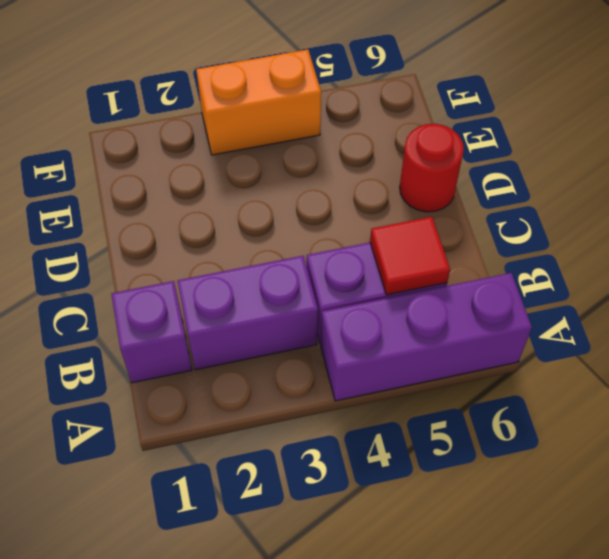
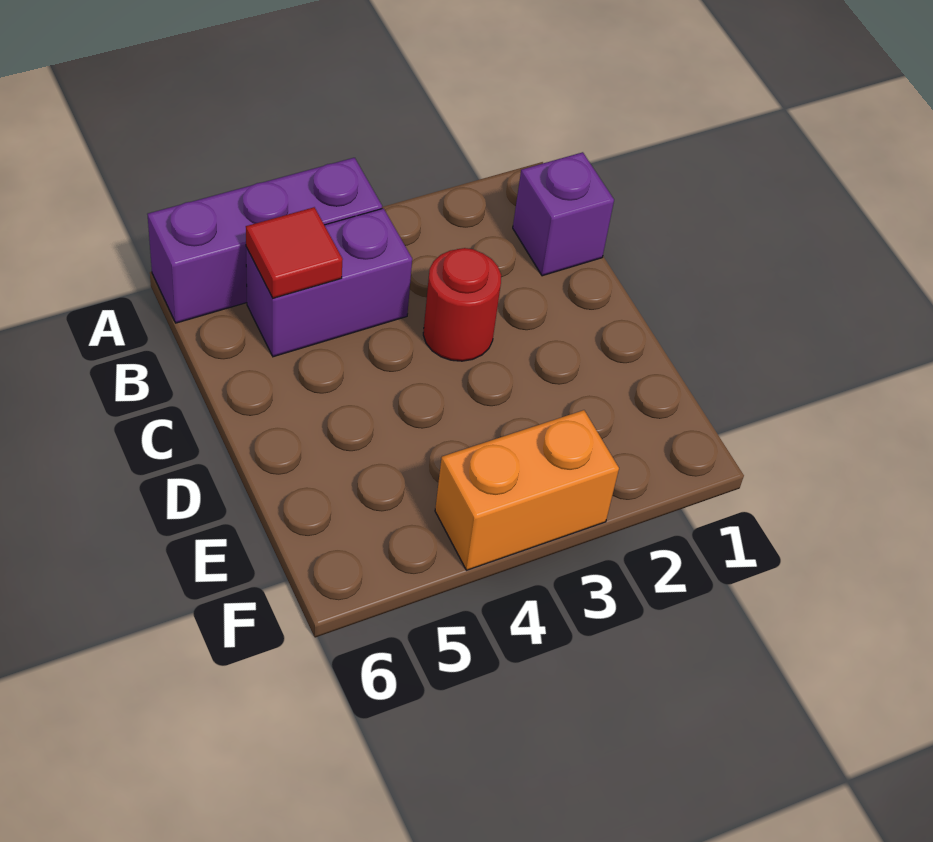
purple 1x2 brick [177,256,318,370] -> none
red 1x1 round brick [400,124,464,212] -> red 1x1 round brick moved to [423,248,501,361]

